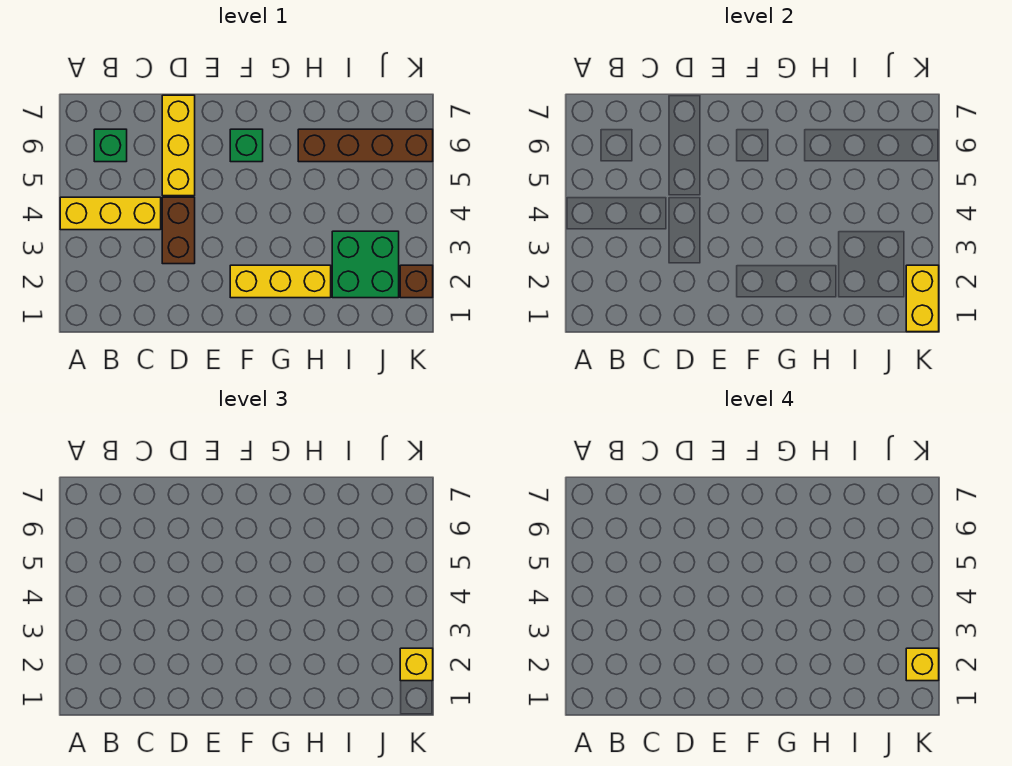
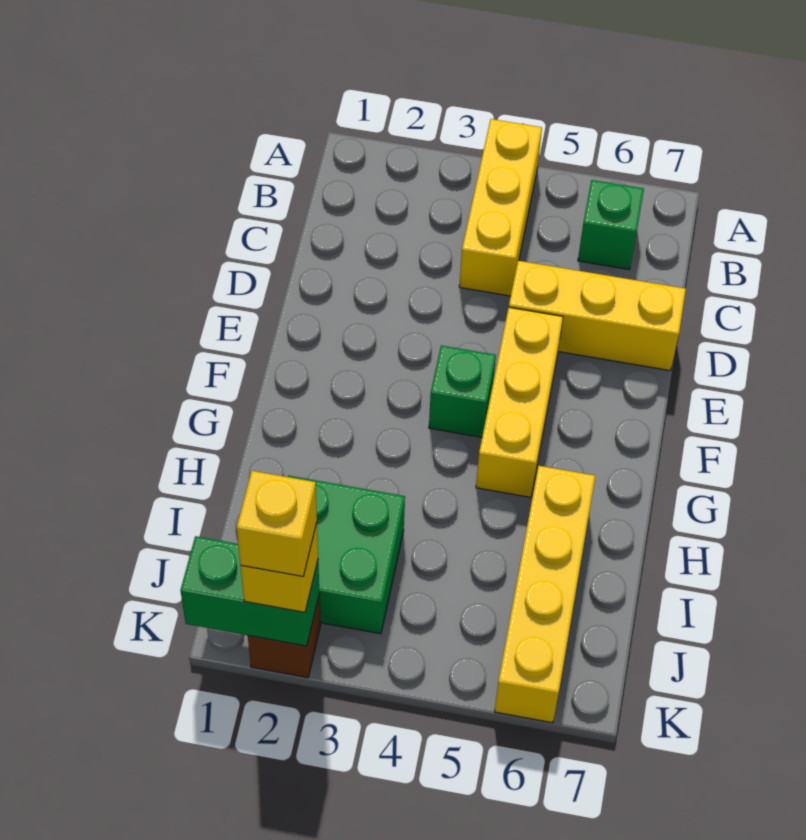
brown 1x2 brick [162,197,195,264] -> none
yellow 1x3 brick [230,265,331,298] -> yellow 1x3 brick moved to [476,307,563,497]
green 1x1 brick [230,129,263,162] -> green 1x1 brick moved to [429,345,496,437]
brown 1x4 brick [298,129,433,162] -> yellow 1x4 brick [494,466,595,723]
yellow 1x2 brick [906,265,939,332] -> green 1x2 brick [180,536,319,646]

